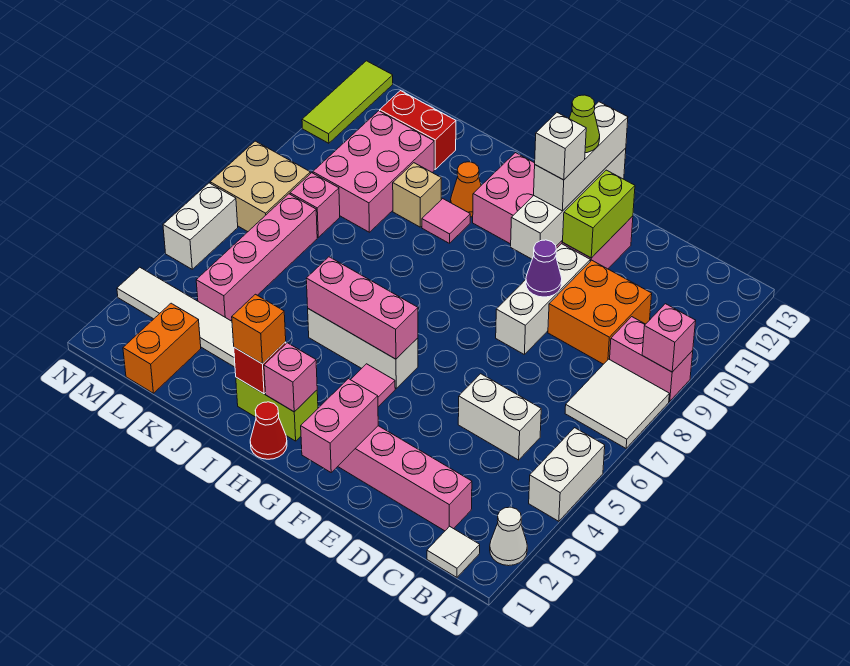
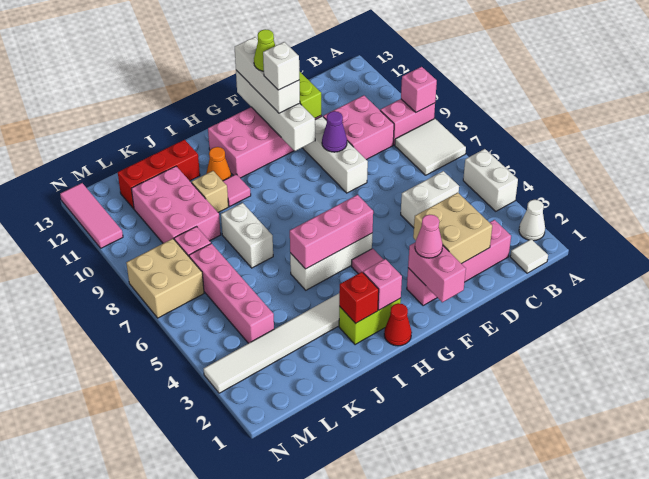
orange 2x2 brick [548,260,652,364] -> pink 2x2 brick [323,95,394,160]
none -> tan 2x2 brick [413,193,492,264]
none -> pink 1x1 cone [415,215,443,258]
orange 1x1 brick [232,294,286,364] -> none
red 1x2 brick [380,91,456,169] -> red 1x3 brick [118,140,200,209]
orange 1x2 brick [123,303,201,393] -> none
white 1x2 brick [163,183,238,269] -> white 1x2 brick moved to [221,203,273,268]
lime 1x3 tile [302,61,393,143] -> pink 1x3 tile [60,183,123,248]

